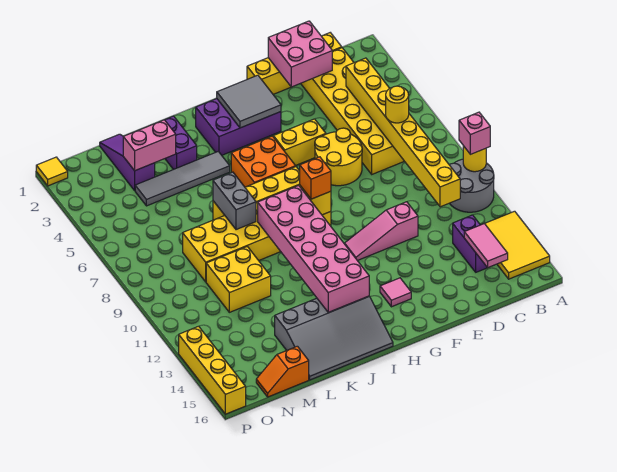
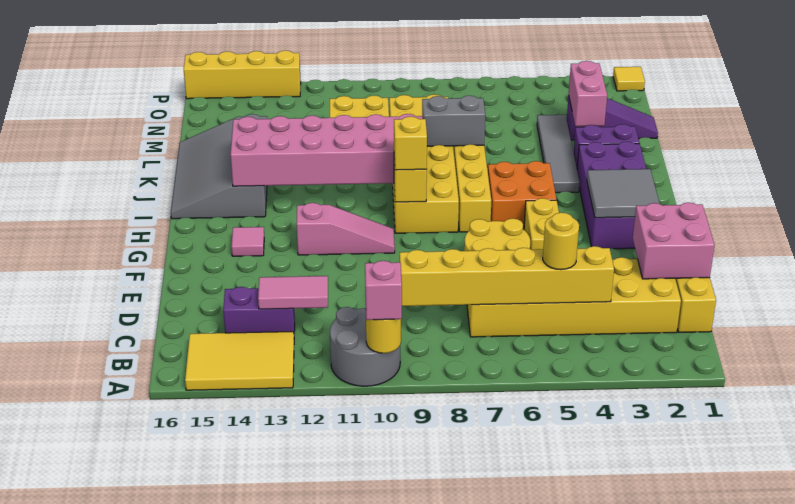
yellow 1x8 brick [346,58,460,207] -> yellow 1x6 brick [400,246,614,306]
yellow 1x1 round brick [386,86,409,123] -> yellow 1x1 round brick moved to [543,213,579,270]
pink 1x2 tile [464,224,508,268] -> pink 1x2 tile moved to [258,276,328,309]
pink 1x3 slope [345,202,418,261] -> pink 1x3 slope turned to [296,203,395,255]
purple 2x3 brick [196,99,281,155] -> purple 2x4 brick [577,141,646,249]
orange 1x1 brick [300,157,331,199] -> yellow 1x1 brick [394,117,427,170]
orange 1x2 slope [256,346,309,397] -> none

